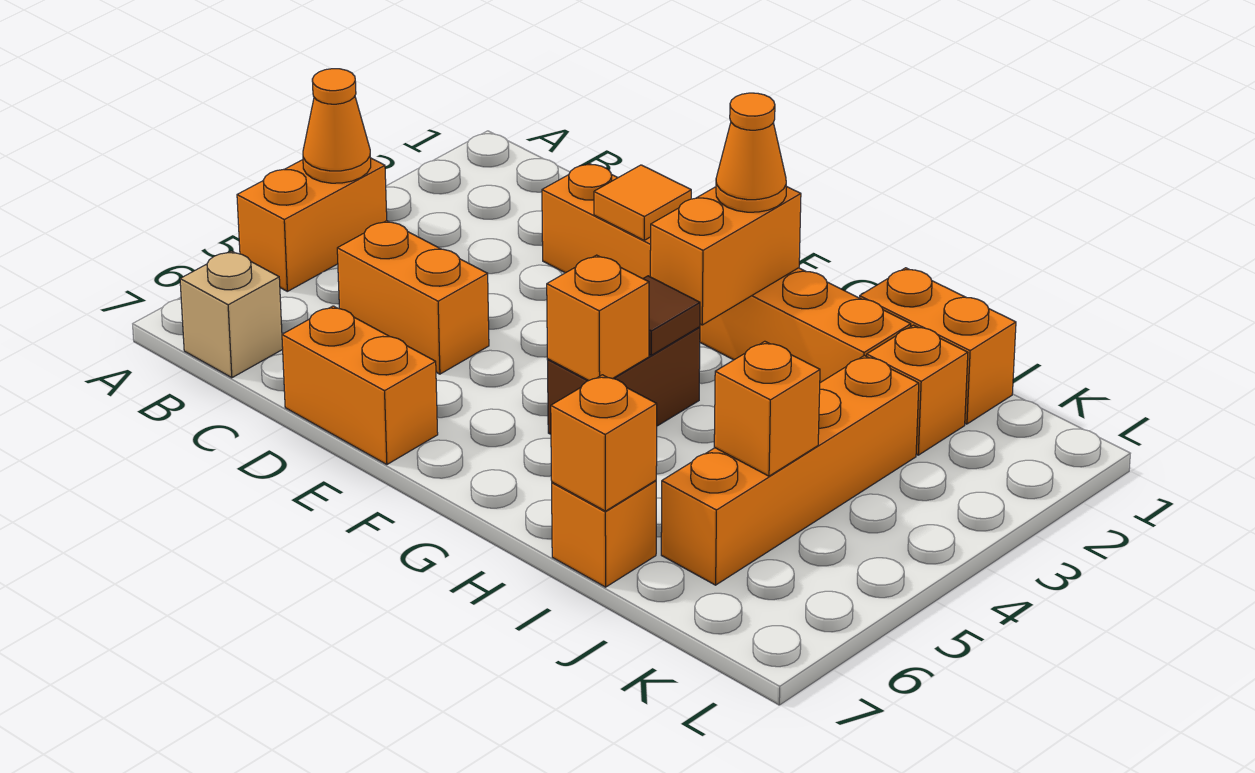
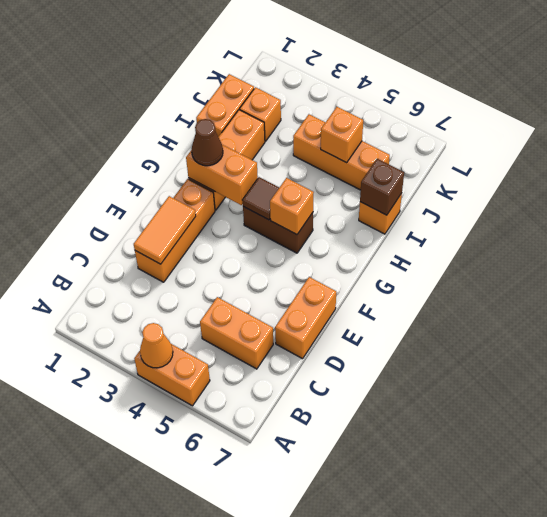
tan 1x1 brick [180,251,283,378] -> none
orange 1x2 brick [337,221,489,374] -> orange 1x2 brick turned to [200,297,273,369]
orange 1x1 tile [594,165,691,240] -> orange 1x2 tile [134,196,196,264]
orange 1x1 cone [716,93,786,212] -> brown 1x1 cone [192,119,223,166]
orange 1x1 brick [551,375,657,511] -> brown 1x1 brick [360,159,404,215]
orange 1x4 brick [661,356,919,585] -> orange 1x3 brick [293,114,390,190]

